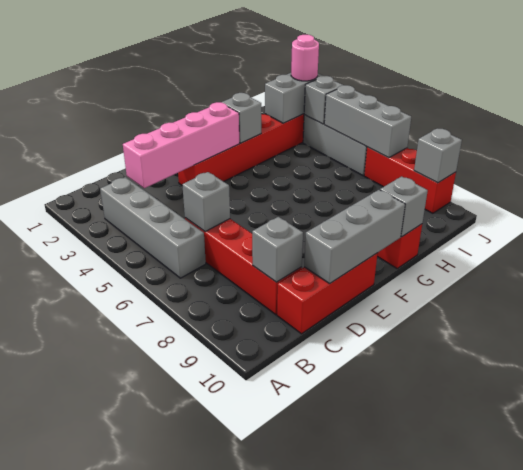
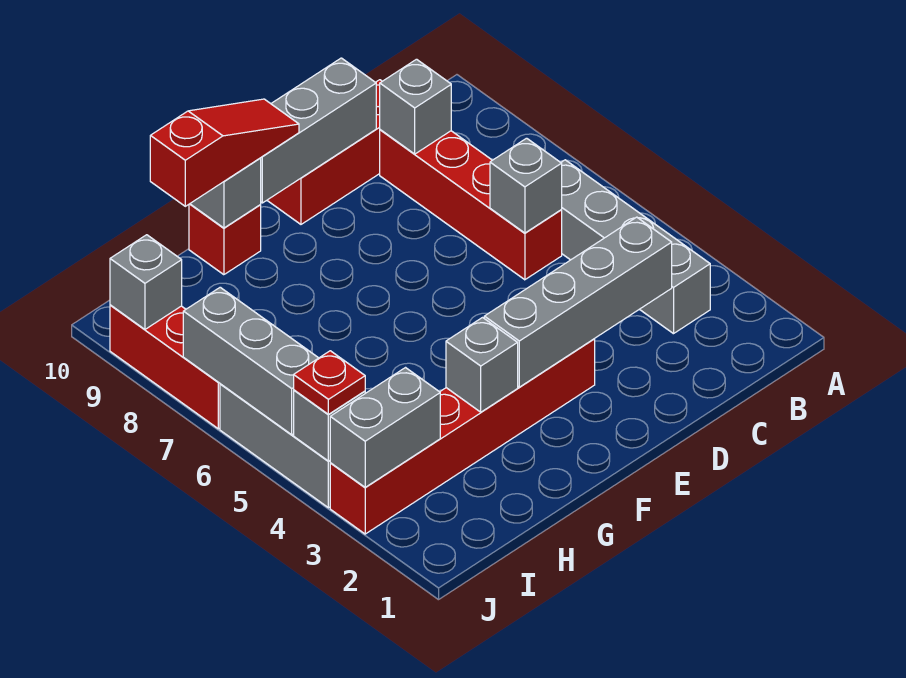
pink 1x4 brick [123,102,240,188] -> grey 1x4 brick [484,217,672,387]
none -> red 1x3 slope [150,99,299,206]
pink 1x1 round brick [291,35,319,81] -> none
none -> red 1x1 plate [294,351,365,414]

